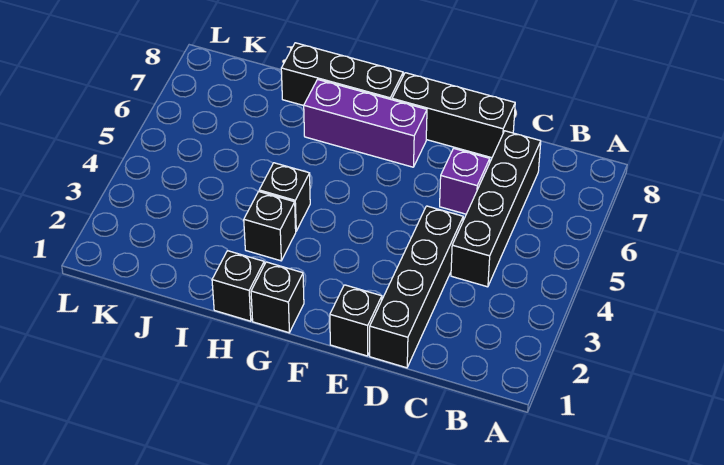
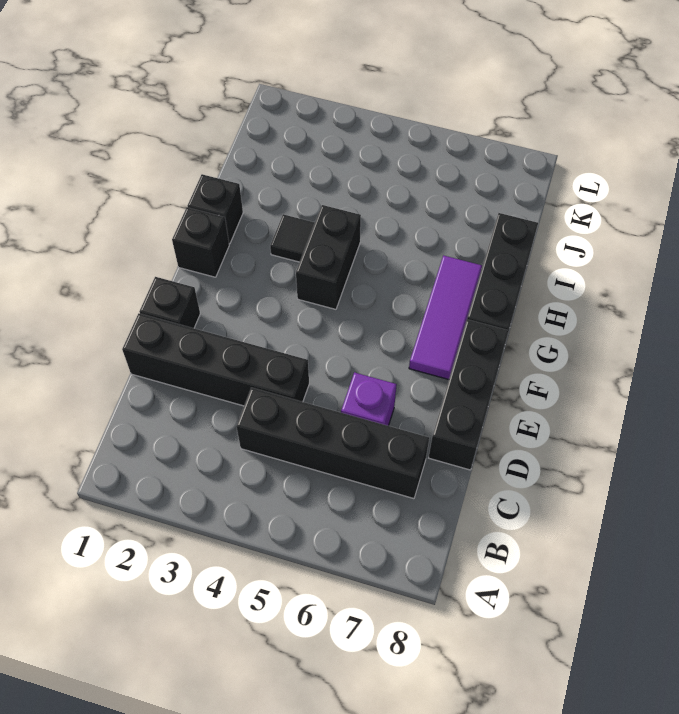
purple 1x3 brick [304,79,427,167] -> purple 1x3 tile [409,256,482,379]
black 1x1 brick [244,192,296,261] -> black 1x1 tile [270,214,315,262]
black 1x1 brick [259,163,310,231] -> black 1x2 brick [296,205,361,309]

